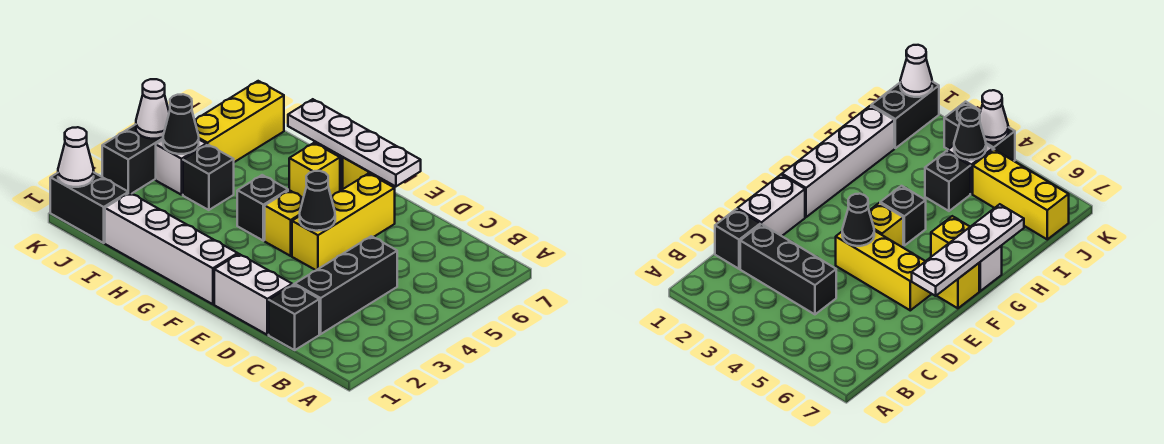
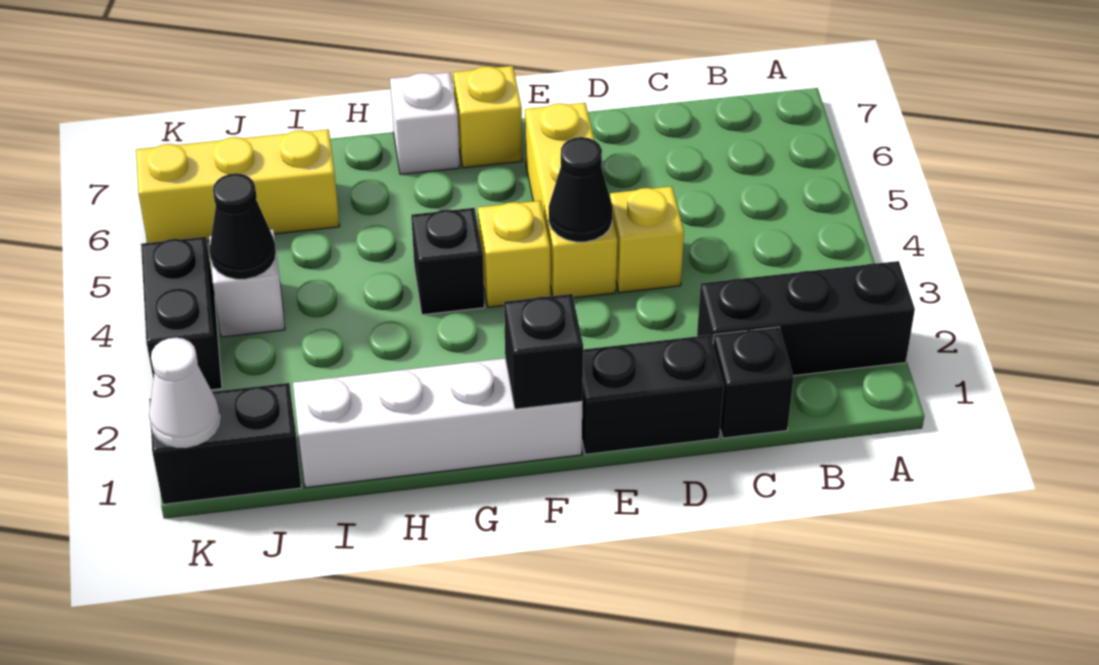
black 1x3 brick [295,236,397,334] -> black 1x3 brick turned to [697,261,915,376]
white 1x2 brick [214,254,292,335] -> black 1x2 brick [582,335,724,455]
white 1x4 plate [288,99,421,186] -> none
yellow 1x1 brick [289,143,340,198] -> yellow 1x1 brick moved to [610,187,684,293]
black 1x1 brick [183,144,234,210] -> black 1x1 brick moved to [504,294,583,409]
yellow 1x3 brick [195,81,284,162] -> yellow 1x3 brick turned to [136,129,340,243]
white 1x1 cone [136,79,169,139] -> none

